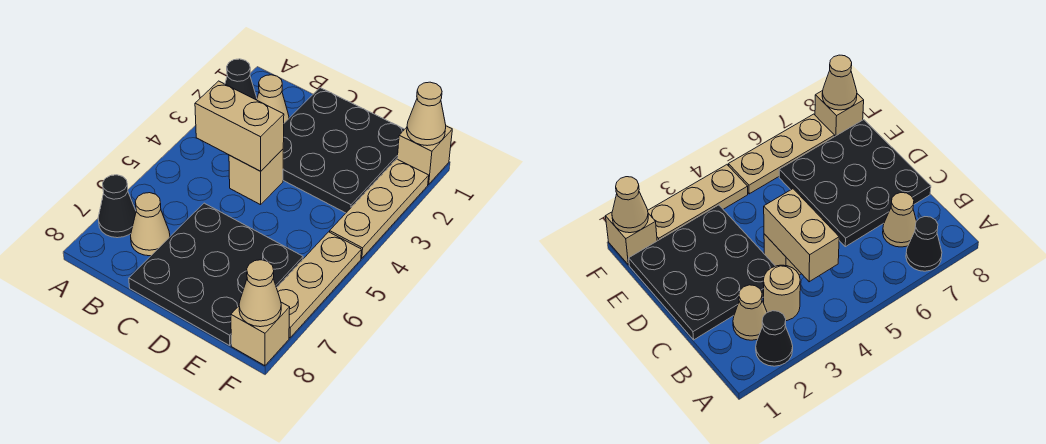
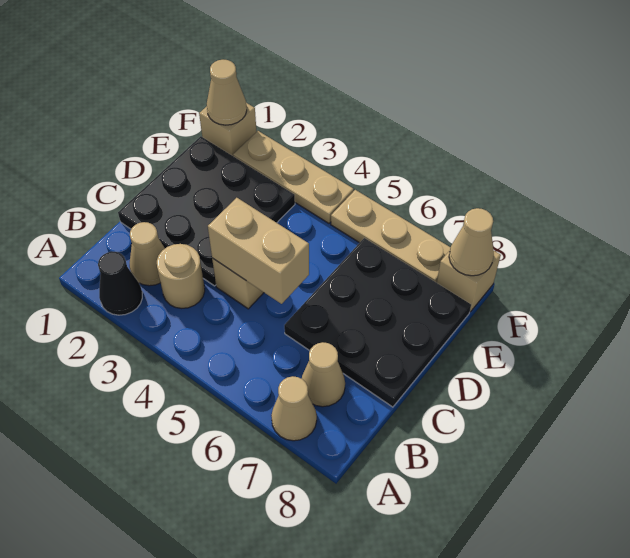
black 1x1 cone [98,175,136,238] -> tan 1x1 cone [271,376,317,441]
tan 1x2 brick [195,81,284,171] -> tan 1x2 brick turned to [208,198,309,304]

